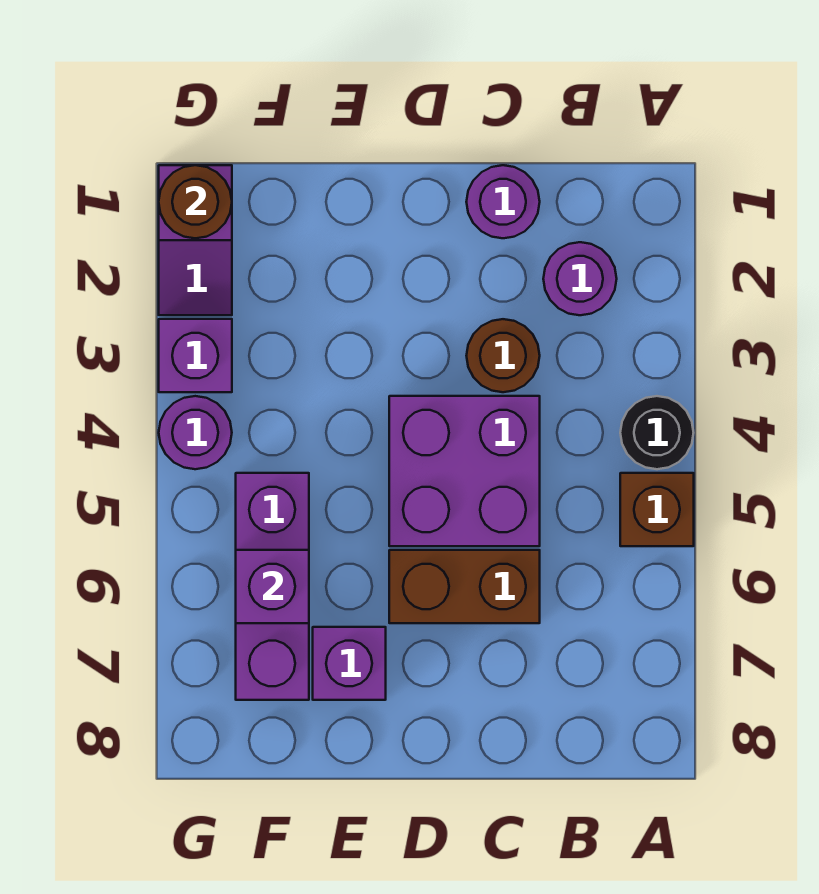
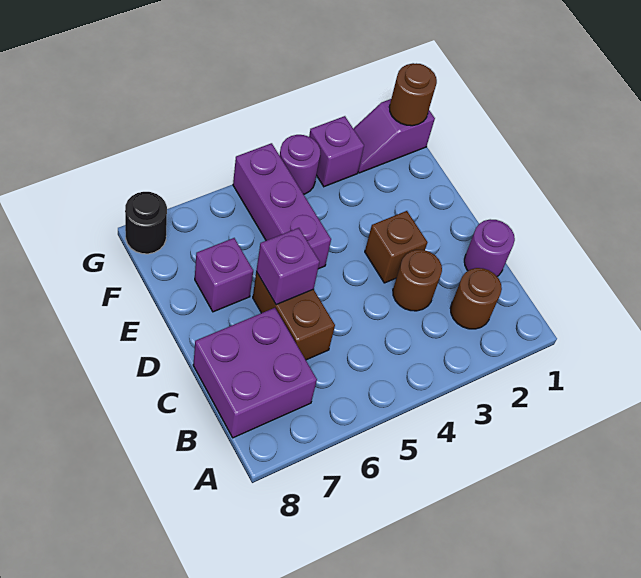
black 1x1 round brick [620,396,694,469] -> black 1x1 round brick moved to [125,192,167,254]
brown 1x1 brick [620,473,694,546] -> brown 1x1 brick moved to [365,211,427,283]
purple 1x1 round brick [543,242,617,315] -> brown 1x1 round brick [450,268,502,329]
purple 2x2 brick [389,396,540,546] -> purple 2x2 brick moved to [193,308,317,438]
purple 1x3 brick [236,473,309,700] -> purple 1x3 brick turned to [233,143,331,269]
purple 1x1 brick [236,550,309,623] -> purple 1x1 brick moved to [256,228,319,305]

